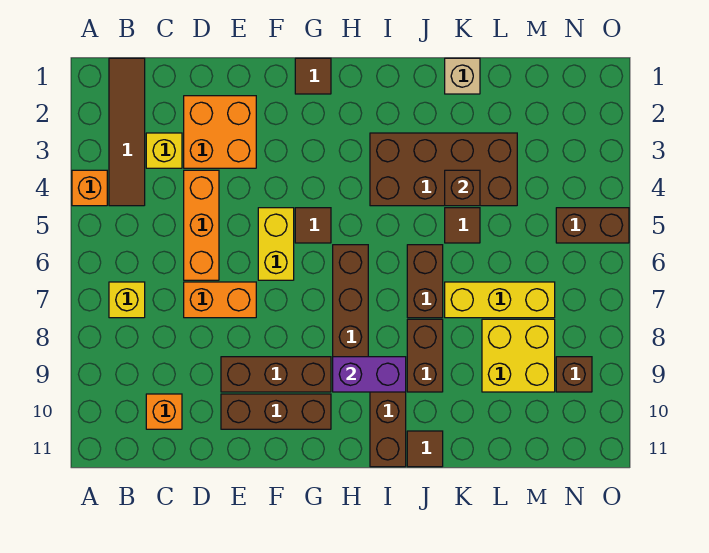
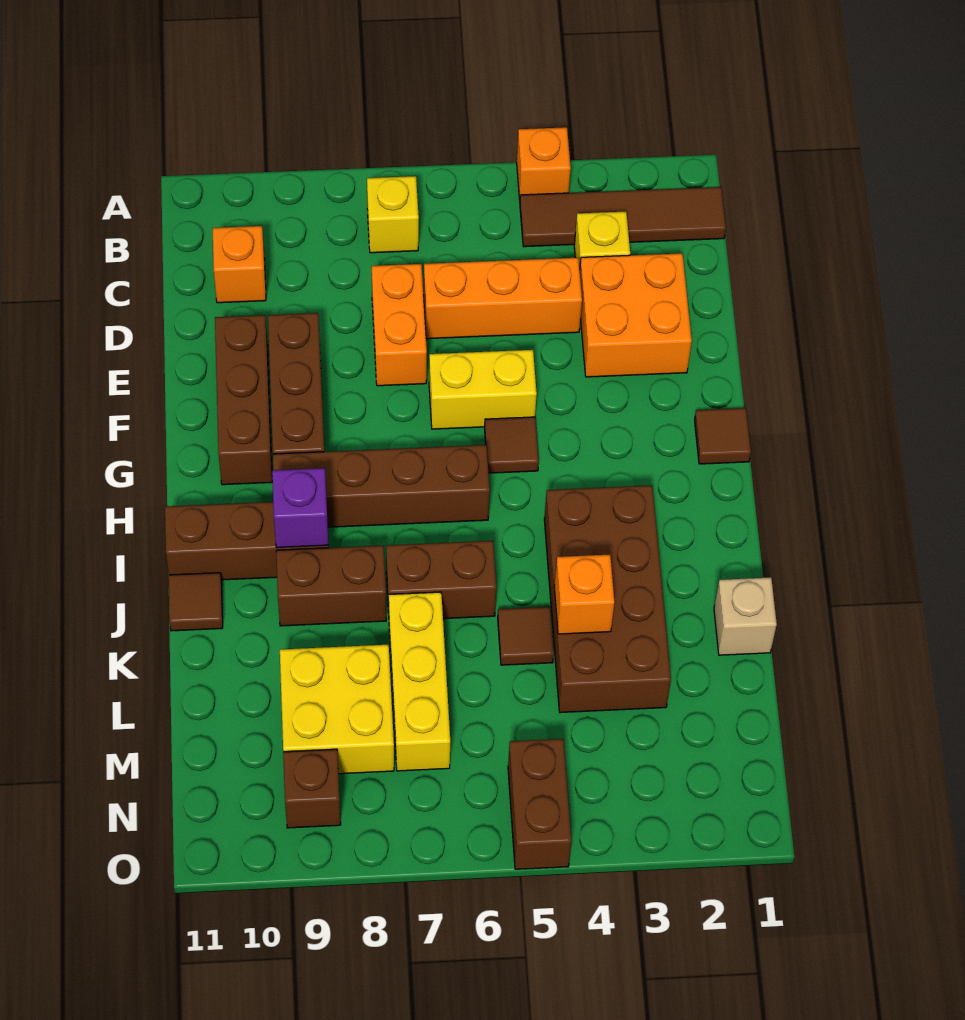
purple 1x2 brick [333,357,406,392] -> purple 1x1 brick [272,468,328,548]
brown 1x1 brick [445,170,480,206] -> orange 1x1 brick [554,554,615,634]

